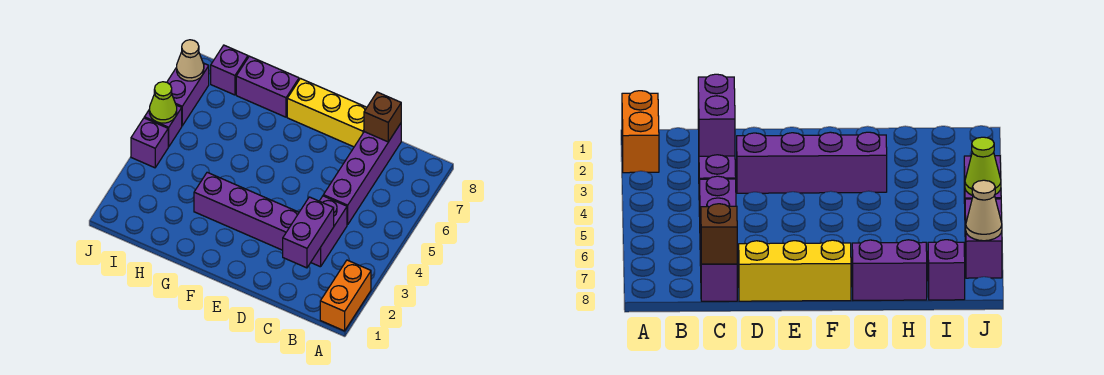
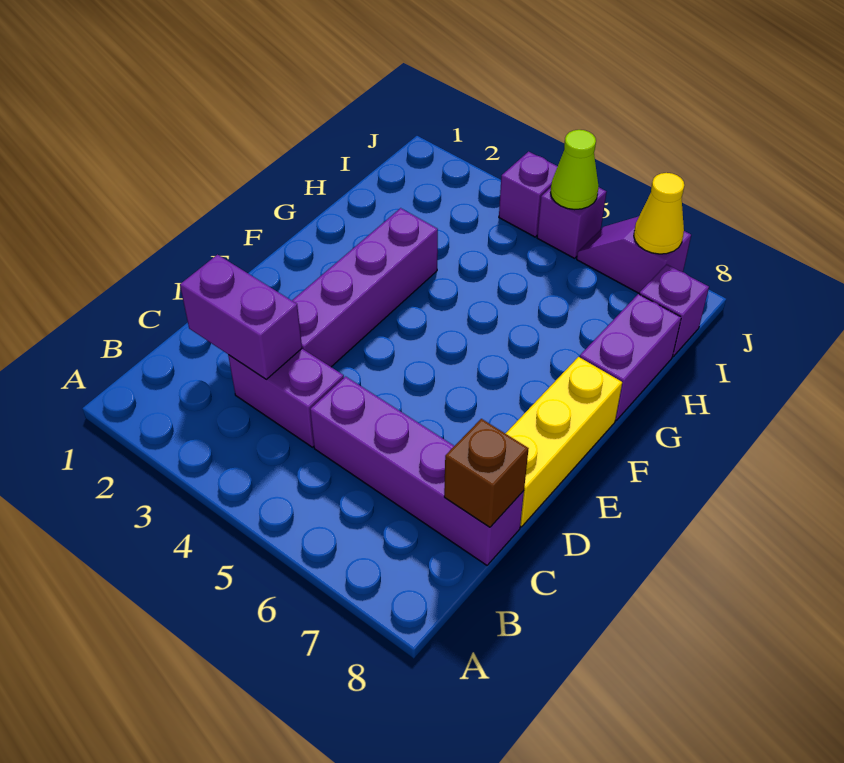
orange 1x2 brick [320,260,371,331] -> none
purple 1x2 brick [167,63,209,126] -> purple 1x2 slope [577,216,691,293]
tan 1x1 cone [177,40,204,81] -> yellow 1x1 cone [634,173,684,254]

